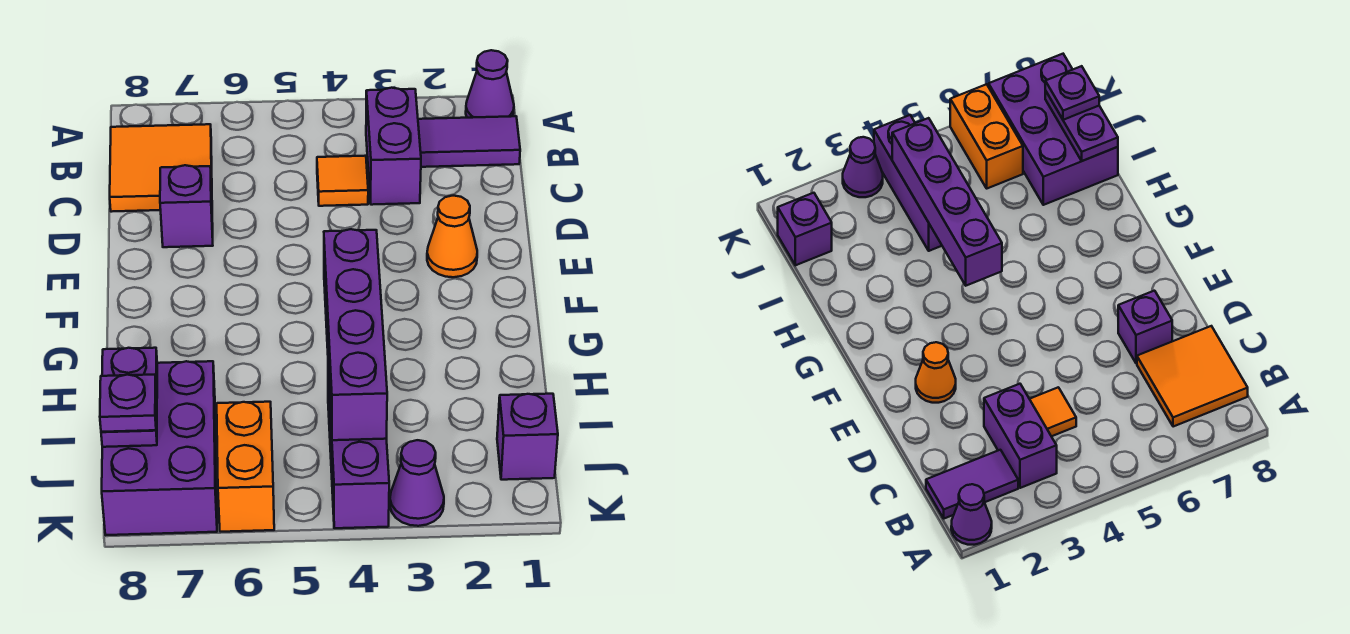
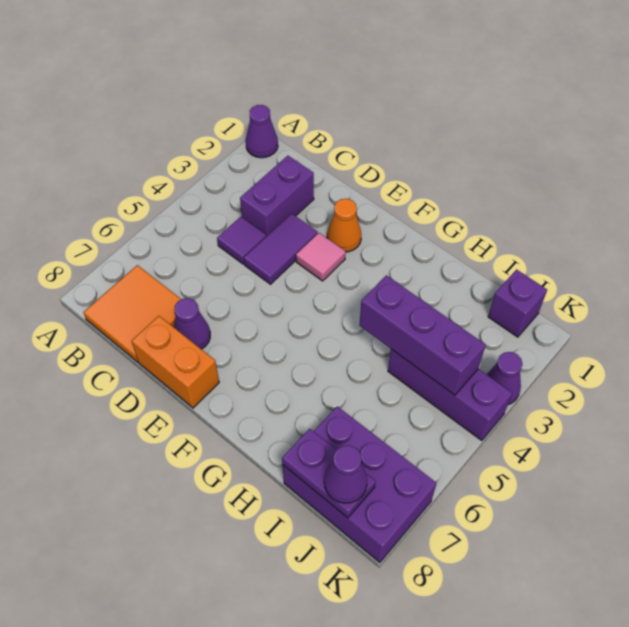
purple 1x2 tile [418,116,520,167] -> purple 1x2 tile moved to [244,214,318,284]
purple 1x2 brick [366,88,421,205] -> purple 1x2 brick turned to [240,156,314,237]
orange 1x1 tile [317,156,368,206] -> purple 1x1 tile [217,217,266,264]
purple 1x1 brick [160,165,213,247] -> purple 1x1 cone [174,298,210,349]
none -> pink 1x1 tile [296,233,346,281]
purple 1x4 brick [324,229,387,440] -> purple 1x3 brick [359,275,486,395]
orange 1x2 brick [217,402,274,532] -> orange 1x2 brick moved to [132,316,219,408]
purple 1x1 plate [100,375,156,432] -> purple 1x1 cone [324,446,367,503]

